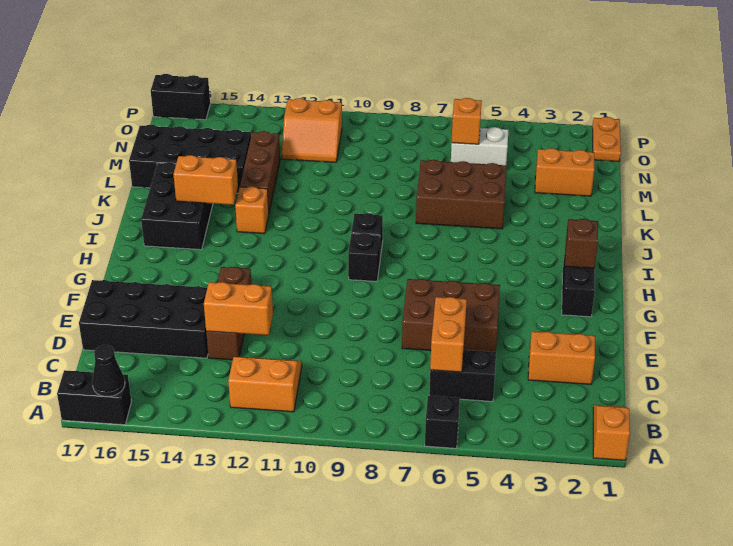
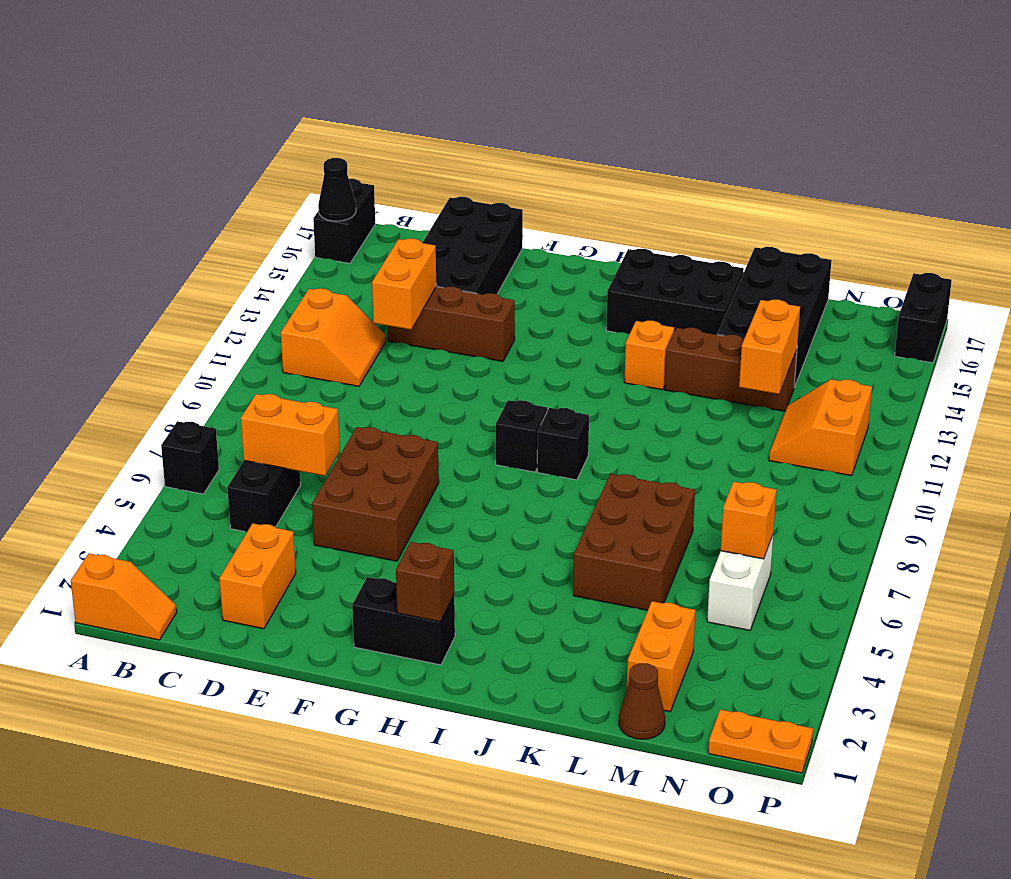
orange 1x2 brick [173,155,238,205] -> orange 1x2 brick moved to [739,300,800,394]
none -> brown 1x1 cone [619,663,665,739]

